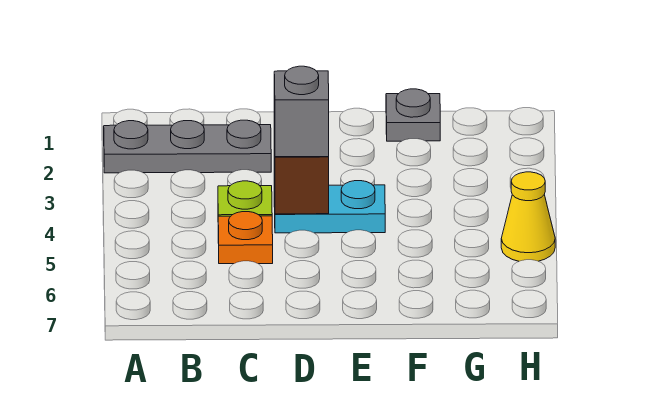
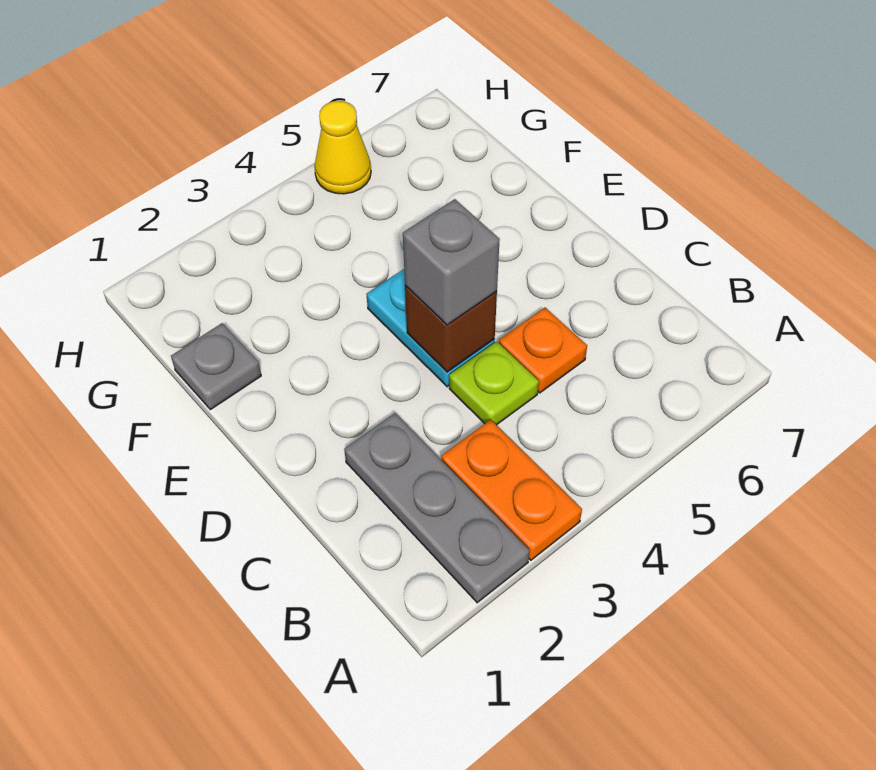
none -> orange 1x2 plate [441,420,582,560]

